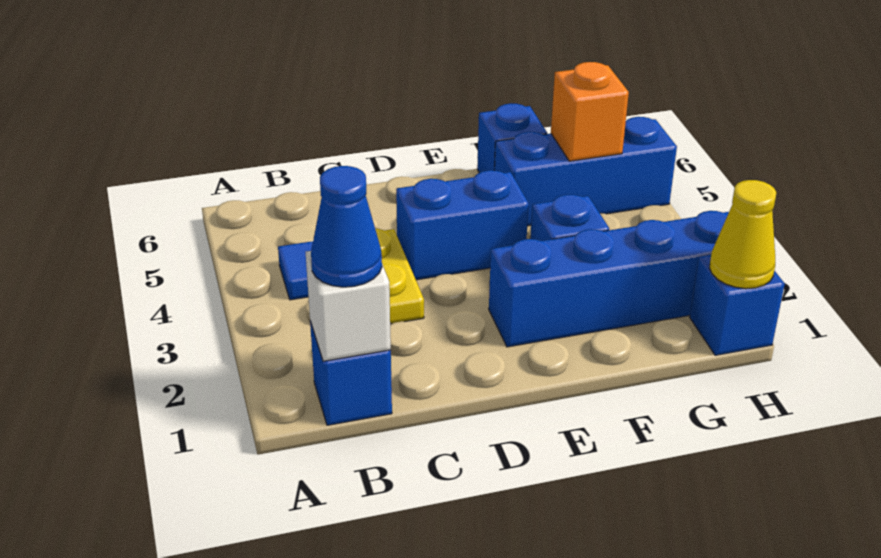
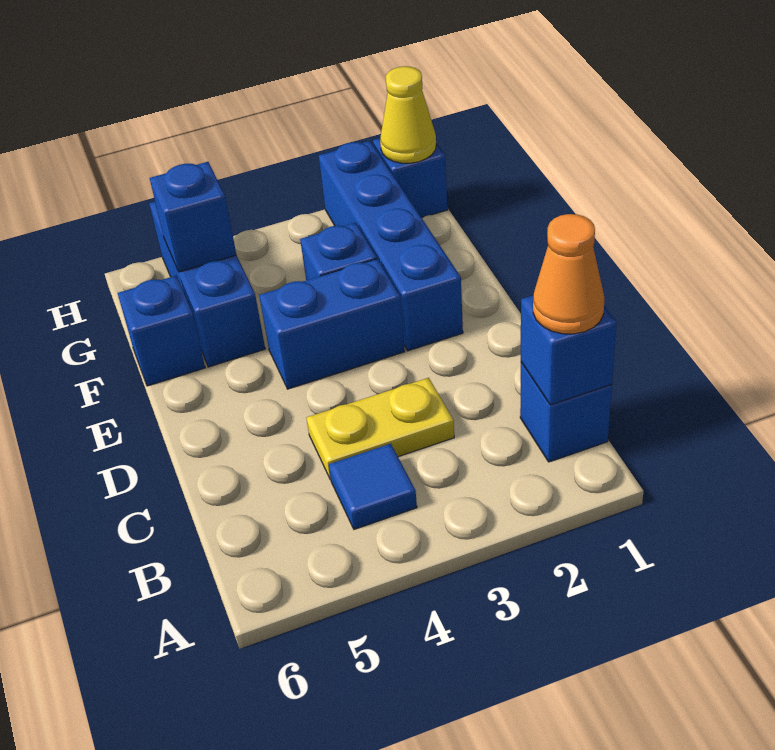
white 1x1 brick [306,251,391,361] -> blue 1x1 brick [521,296,617,405]
blue 1x1 cone [311,166,382,287] -> orange 1x1 cone [533,214,604,334]
blue 1x2 brick [396,170,529,280] -> blue 1x2 brick turned to [259,259,405,389]
orange 1x1 brick [551,62,629,161] -> blue 1x1 brick [150,162,236,272]

